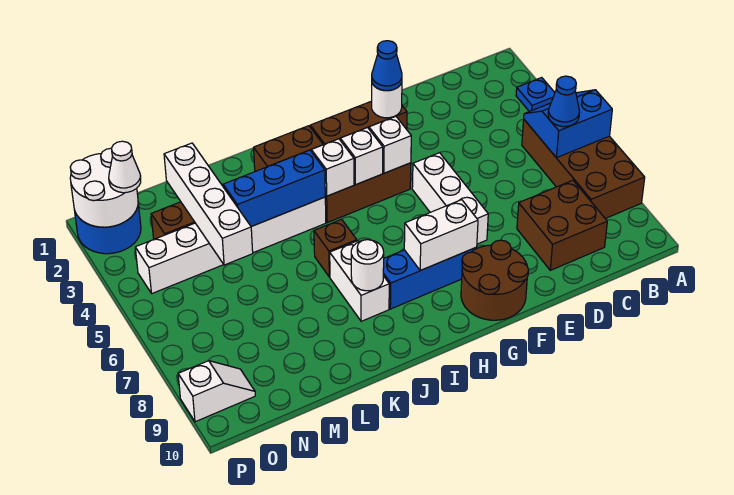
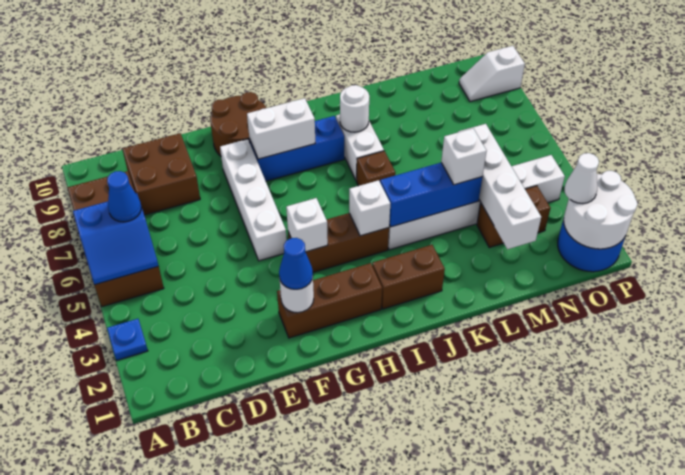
white 1x3 brick [412,153,488,244] -> white 1x4 brick [220,139,287,261]
white 1x1 brick [340,128,383,185] -> white 1x1 brick moved to [441,128,487,185]

